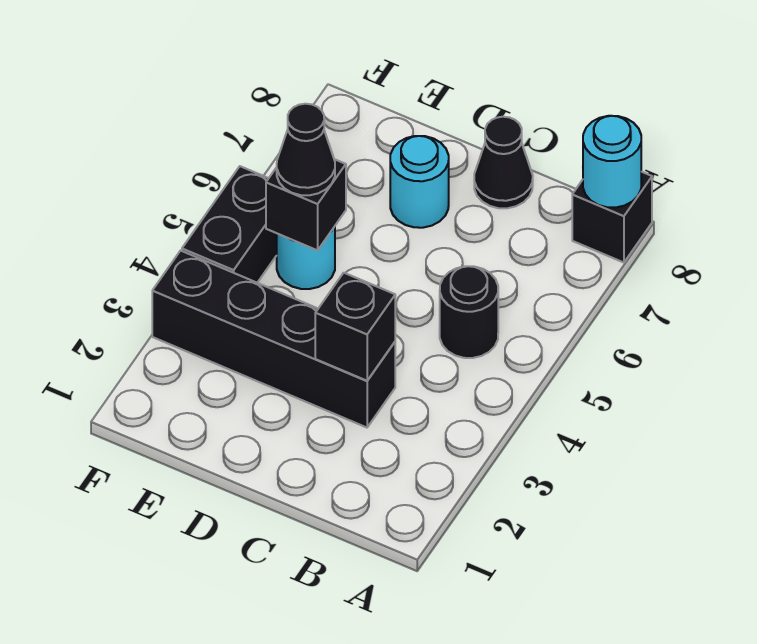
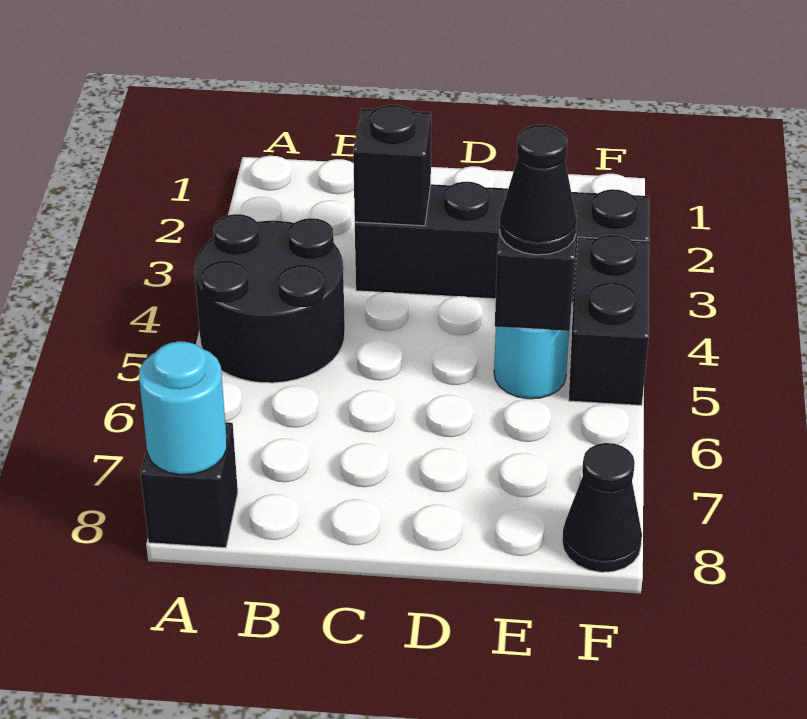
black 1x1 round brick [440,266,498,358] -> black 2x2 round brick [194,214,345,383]
black 1x1 cone [474,117,533,208] -> black 1x1 cone moved to [562,443,642,572]
cyan 1x1 round brick [390,136,449,228] -> none

